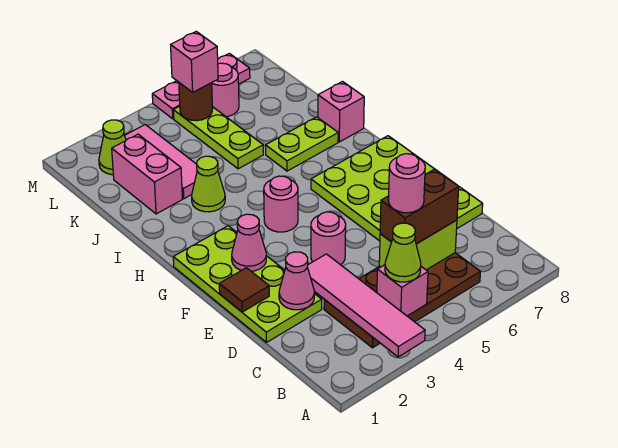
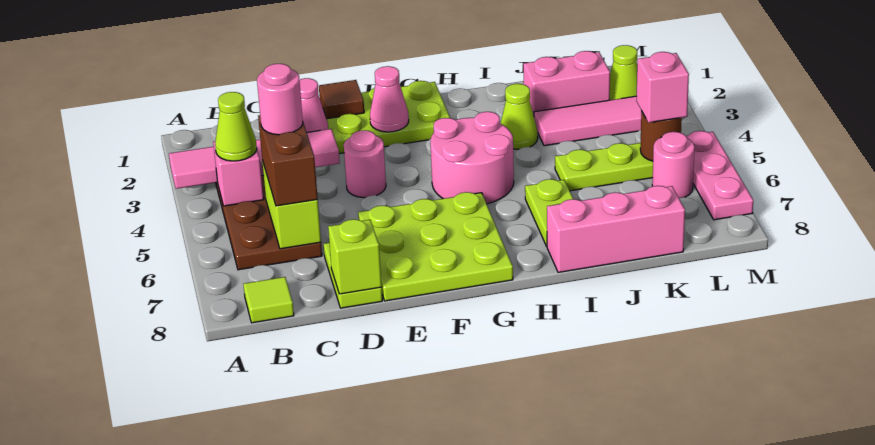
none -> lime 1x1 tile [244,277,294,323]
none -> lime 1x1 brick [328,219,381,294]
pink 1x1 round brick [264,176,298,232] -> pink 2x2 round brick [430,112,514,204]
pink 1x1 brick [318,82,364,142] -> pink 1x3 brick [547,186,685,272]

